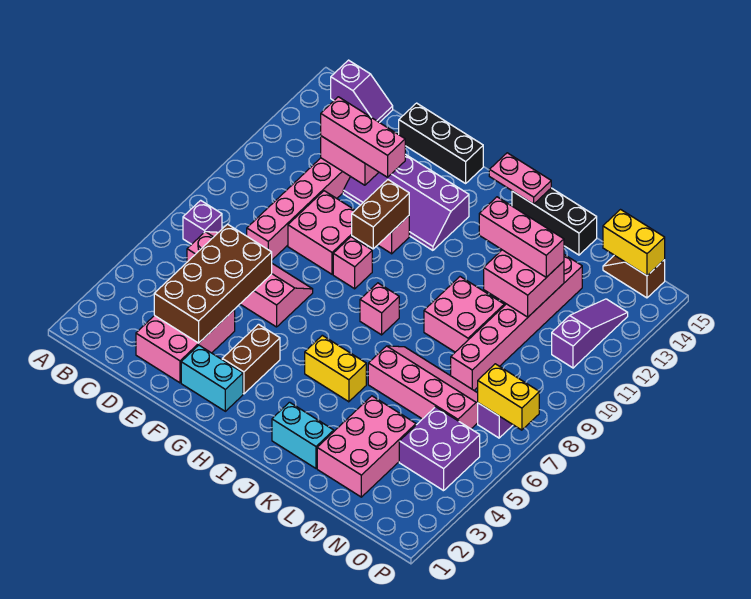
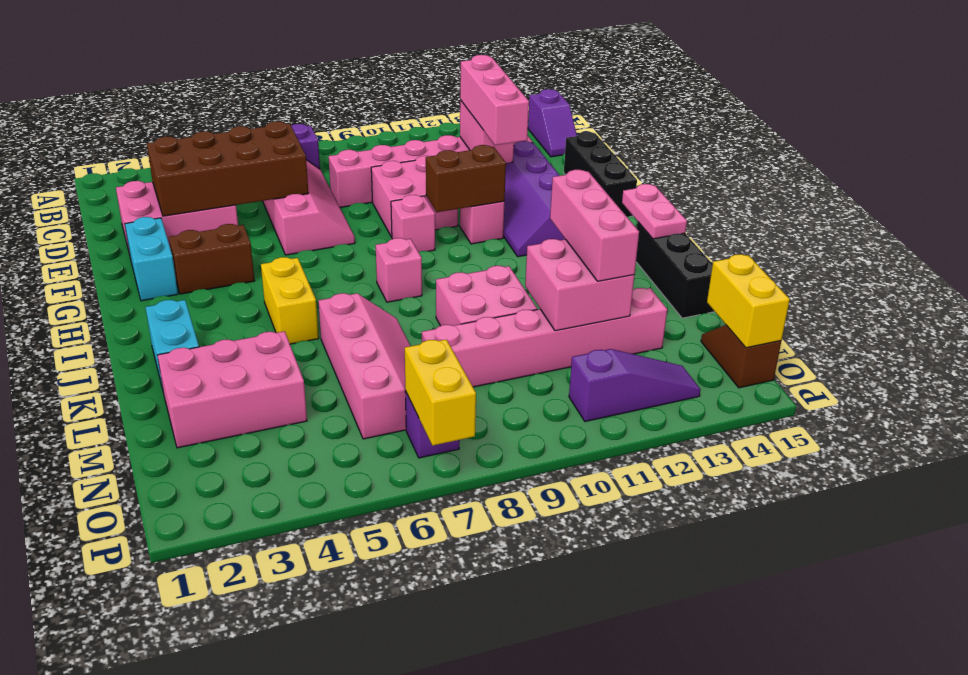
purple 2x2 brick [399,407,480,491] -> none

